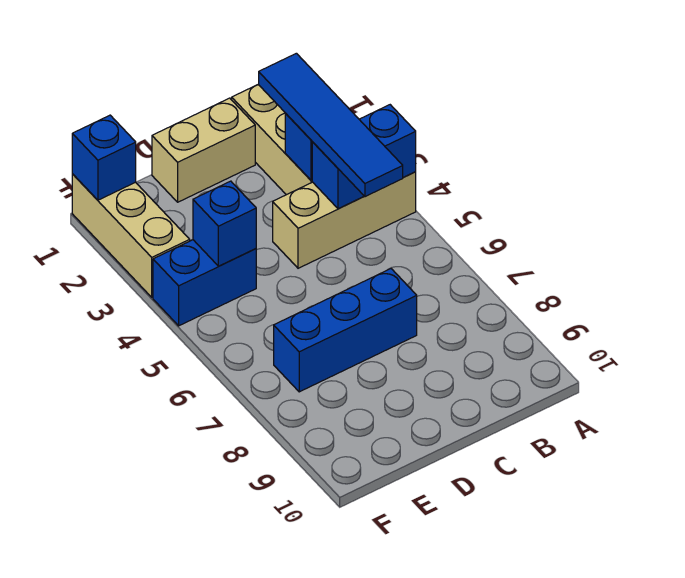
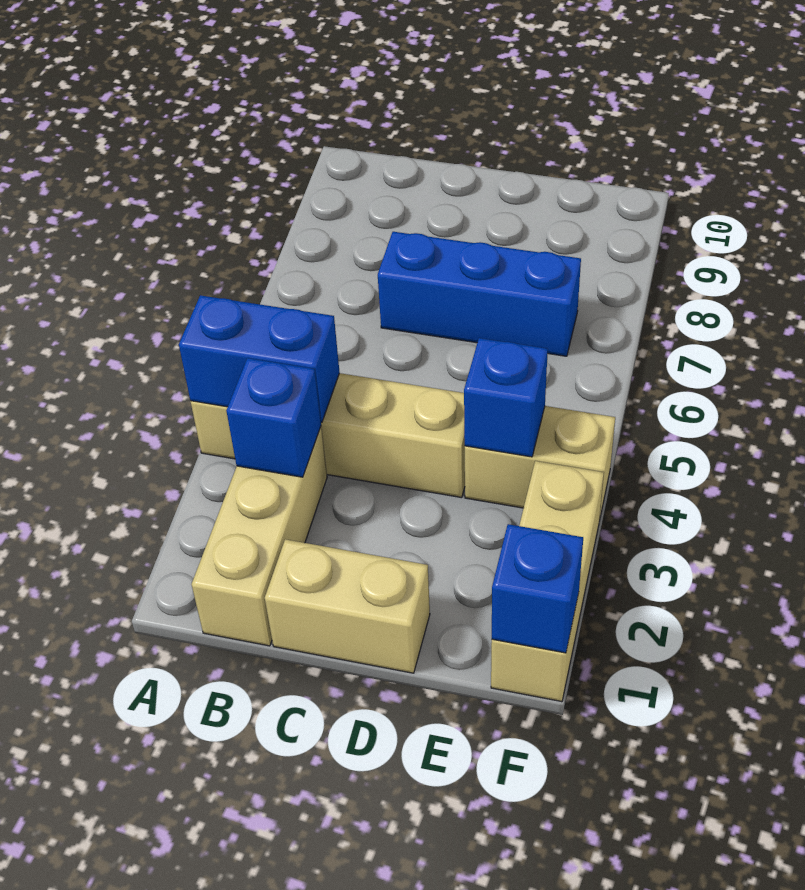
tan 1x3 brick [273,172,416,268] -> tan 1x4 brick [191,373,465,498]
blue 1x4 tile [259,53,403,197] -> none
blue 1x2 brick [153,240,256,326] -> tan 1x2 brick [465,406,615,521]

